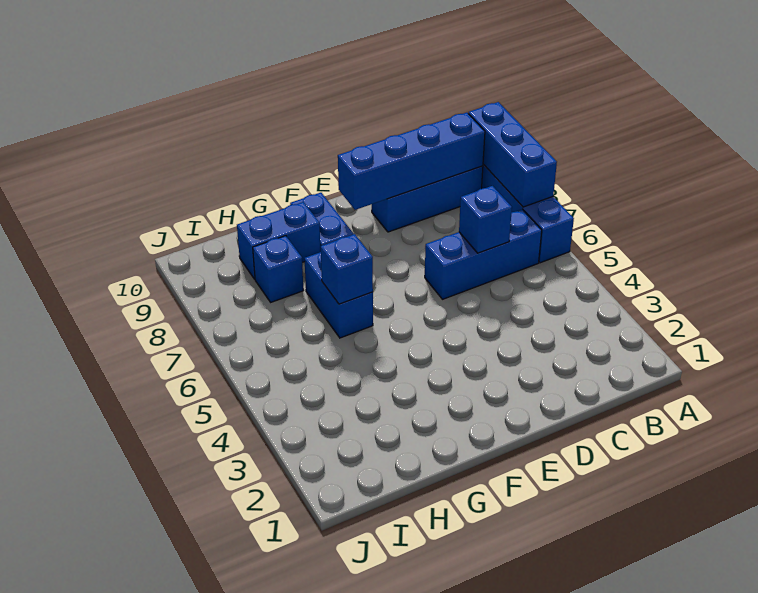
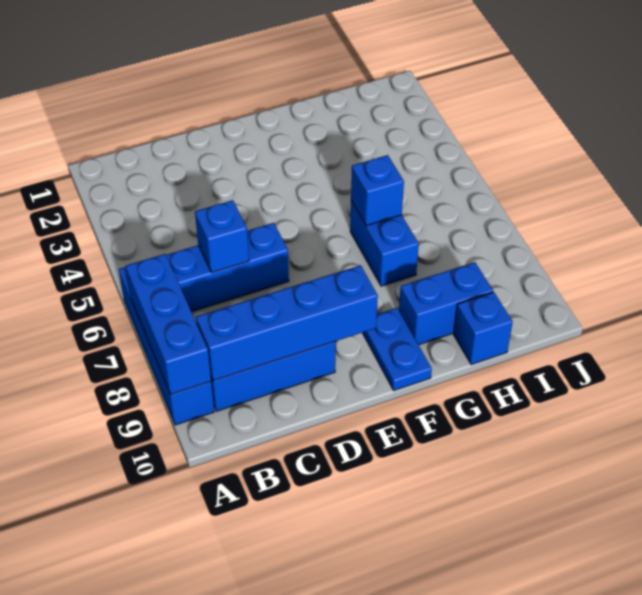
blue 1x1 brick [253,236,303,302] -> blue 1x1 brick moved to [454,292,512,364]

